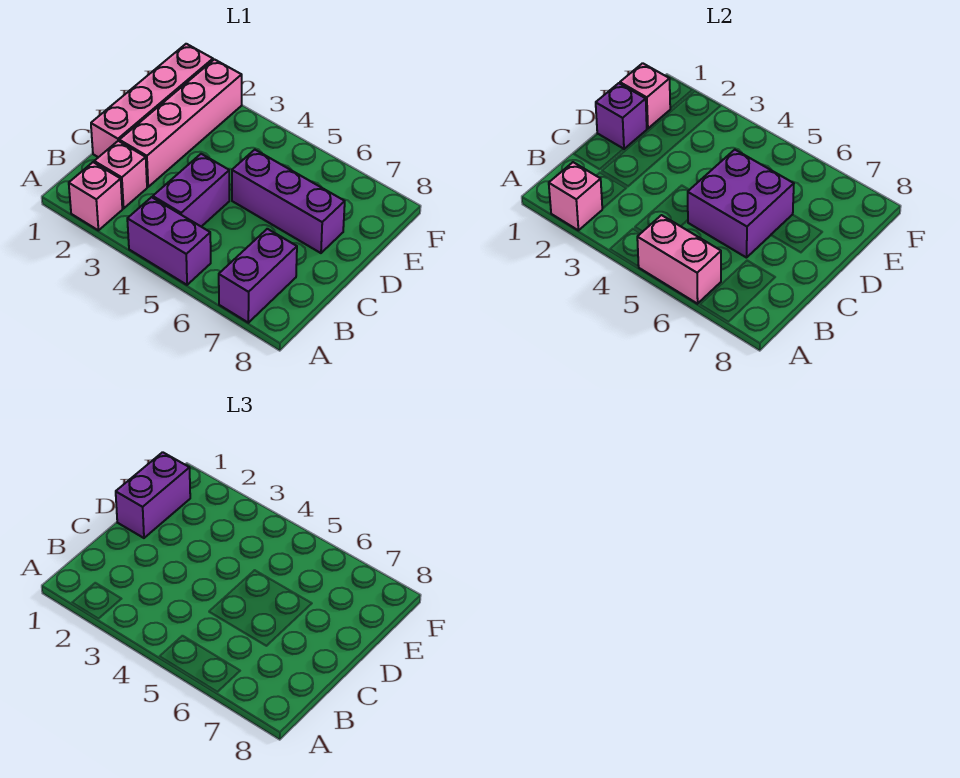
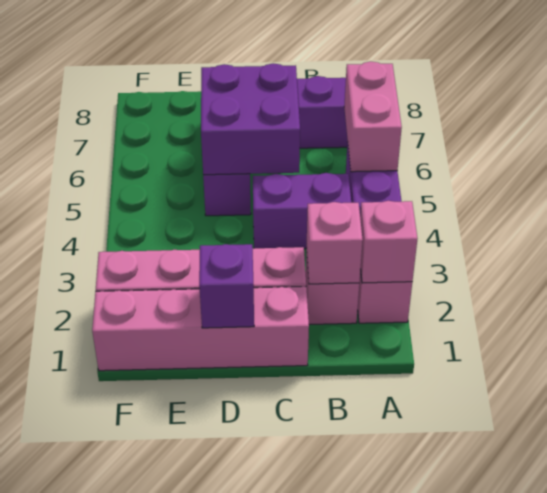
purple 1x2 brick [116,452,190,538] -> none
pink 1x1 brick [620,63,670,129] -> pink 1x1 brick moved to [306,202,363,284]

